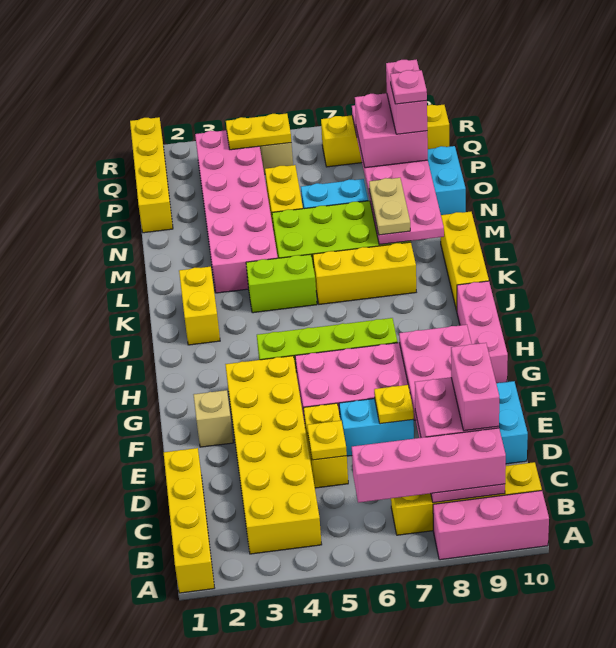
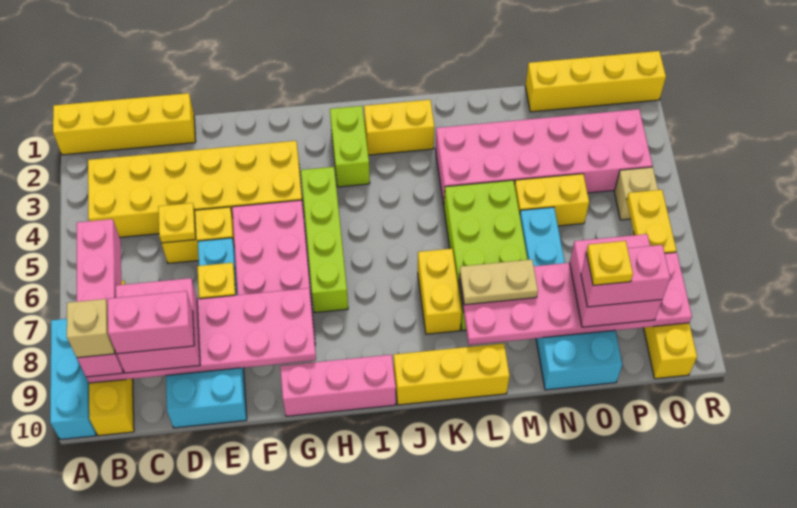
pink 1x3 brick [433,491,549,560] -> cyan 1x3 brick [50,319,96,440]
tan 1x1 brick [194,390,233,447] -> tan 1x1 brick moved to [67,299,115,358]
lime 1x2 brick [246,254,317,313] -> lime 1x2 brick moved to [330,106,370,187]
yellow 1x3 brick [313,242,416,304] -> yellow 1x2 brick [418,249,462,334]
pink 1x1 plate [390,70,427,104] -> yellow 1x1 plate [586,241,633,285]
yellow 1x2 plate [226,113,291,150] -> yellow 1x2 plate moved to [627,190,677,253]

